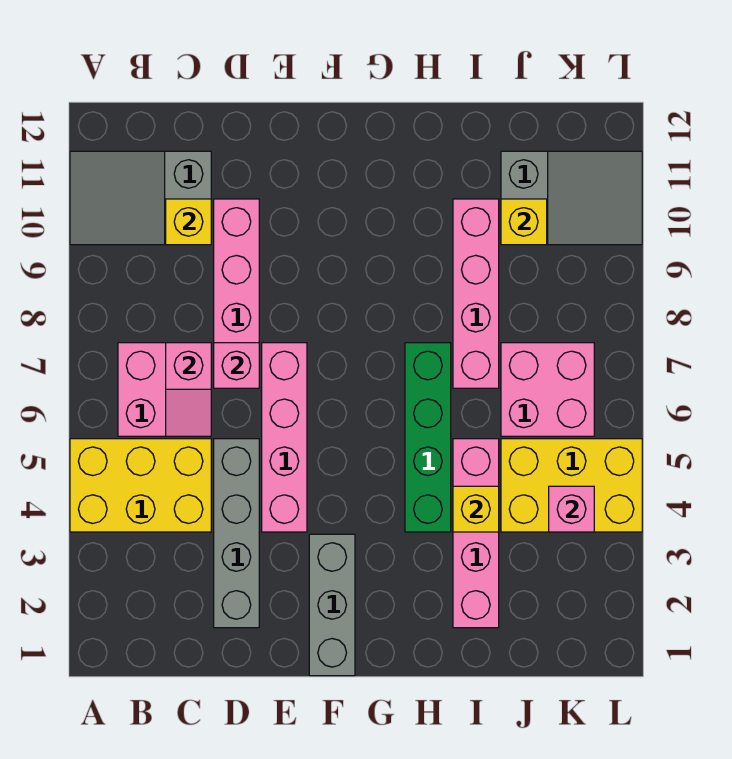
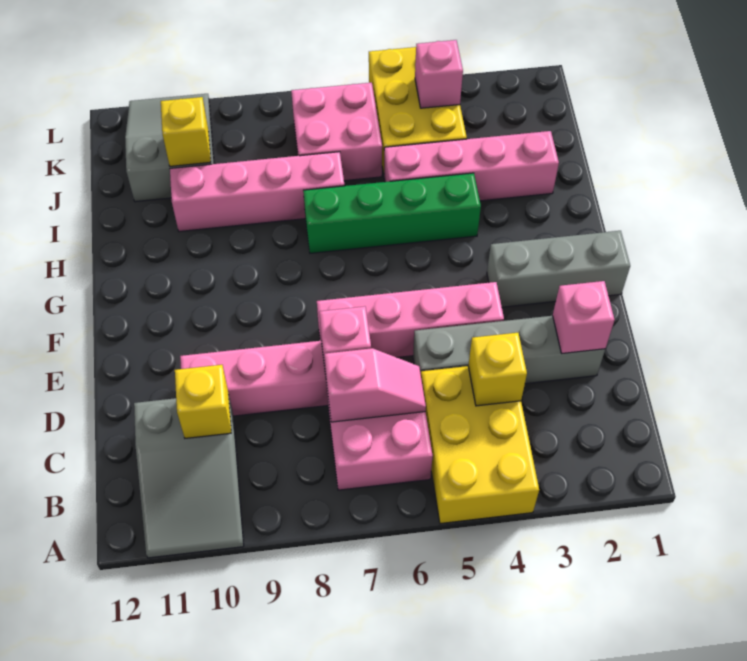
none -> pink 1x1 brick [553,281,615,354]
yellow 1x1 brick [453,486,499,532] -> yellow 1x1 brick moved to [468,333,527,406]

